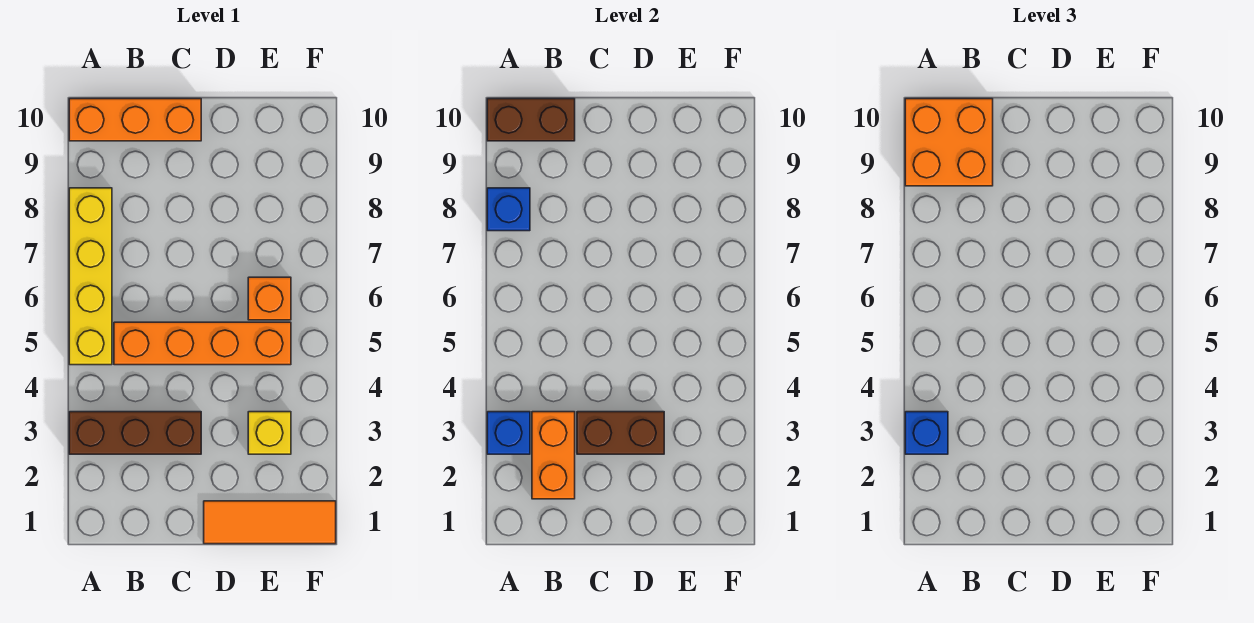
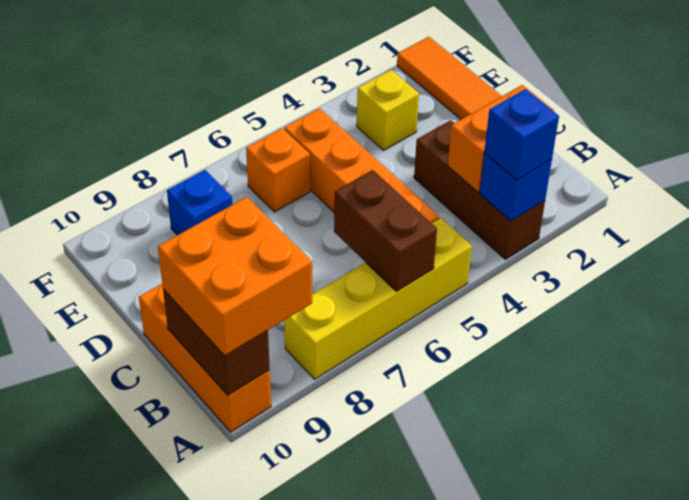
blue 1x1 brick [487,188,530,231] -> blue 1x1 brick moved to [167,170,232,235]
brown 1x2 brick [577,412,664,454] -> brown 1x2 brick moved to [334,170,437,292]

